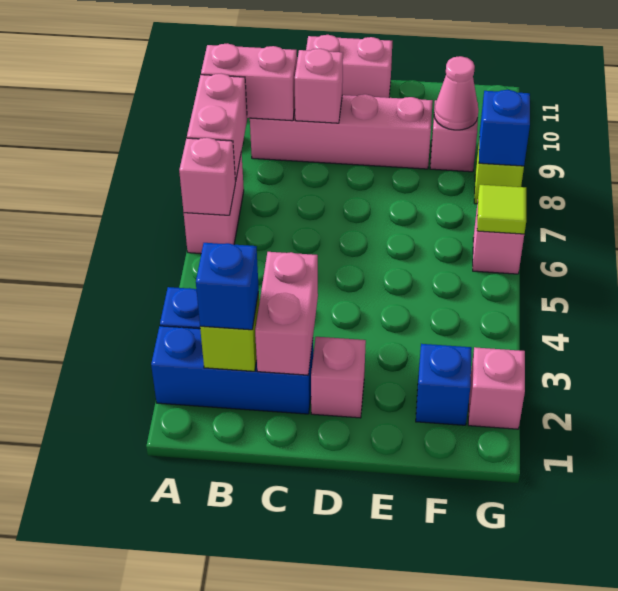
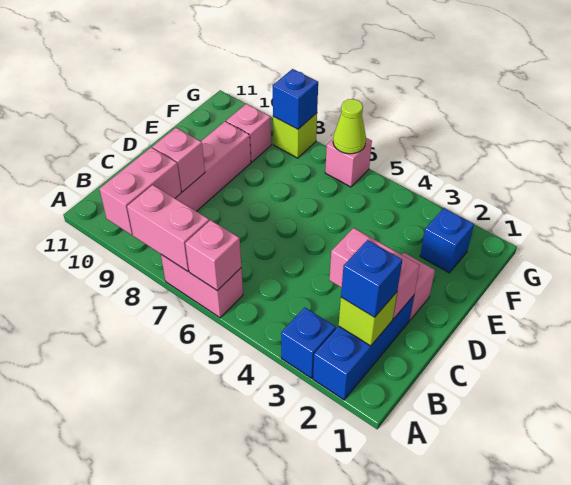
pink 1x2 brick [306,35,392,98] -> none
pink 1x1 cone [434,56,478,130] -> none
pink 1x1 brick [468,347,525,429] -> none
lime 1x1 tile [477,185,526,234] -> lime 1x1 cone [333,99,366,154]

